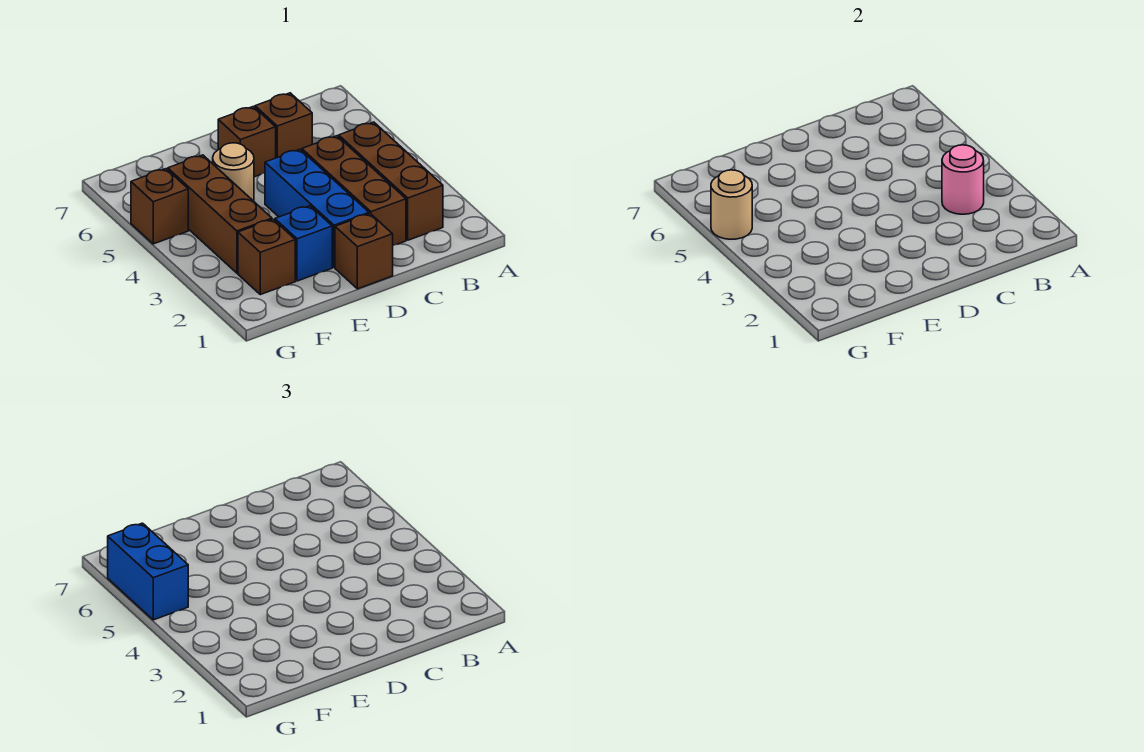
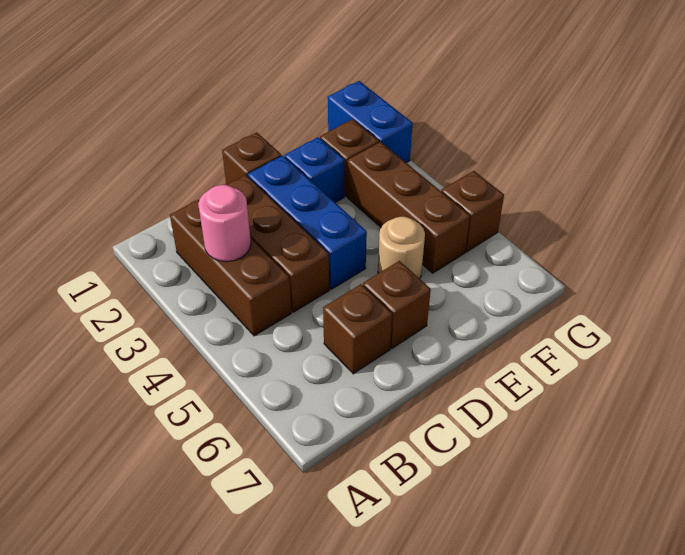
tan 1x1 round brick [711,170,752,239] -> none
blue 1x2 brick [108,523,188,620] -> blue 1x2 brick moved to [328,81,412,163]

